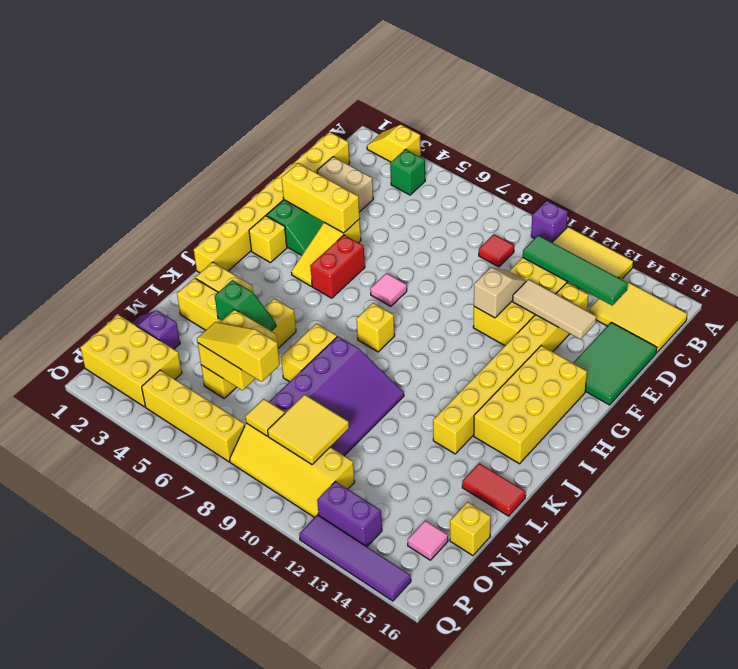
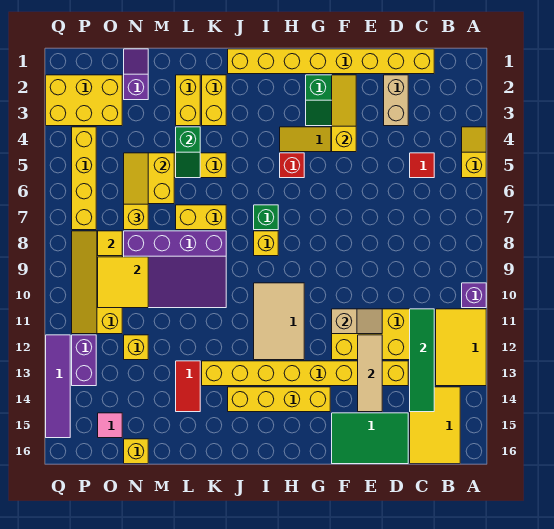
yellow 1x2 slope [367,124,421,162] -> yellow 1x2 slope moved to [462,127,486,178]
green 1x1 brick [390,149,425,195] -> green 1x1 brick moved to [254,205,278,230]
red 1x1 tile [479,234,514,267] -> red 1x1 tile moved to [410,153,434,178]
yellow 1x3 brick [282,163,360,233] -> yellow 1x3 slope [332,75,356,152]
red 1x2 brick [310,235,365,298] -> red 1x1 brick [280,153,304,178]
pink 1x1 tile [370,273,407,306] -> none
yellow 2x4 brick [474,346,587,464] -> yellow 1x4 brick [228,387,330,412]
yellow 1x1 brick [249,216,287,263] -> yellow 1x1 brick moved to [124,335,148,360]
none -> tan 2x3 tile [254,283,304,360]
red 1x2 tile [462,463,526,516] -> red 1x2 tile moved to [176,361,200,412]
yellow 2x3 brick [80,315,182,407] -> yellow 2x3 brick turned to [46,75,122,126]

